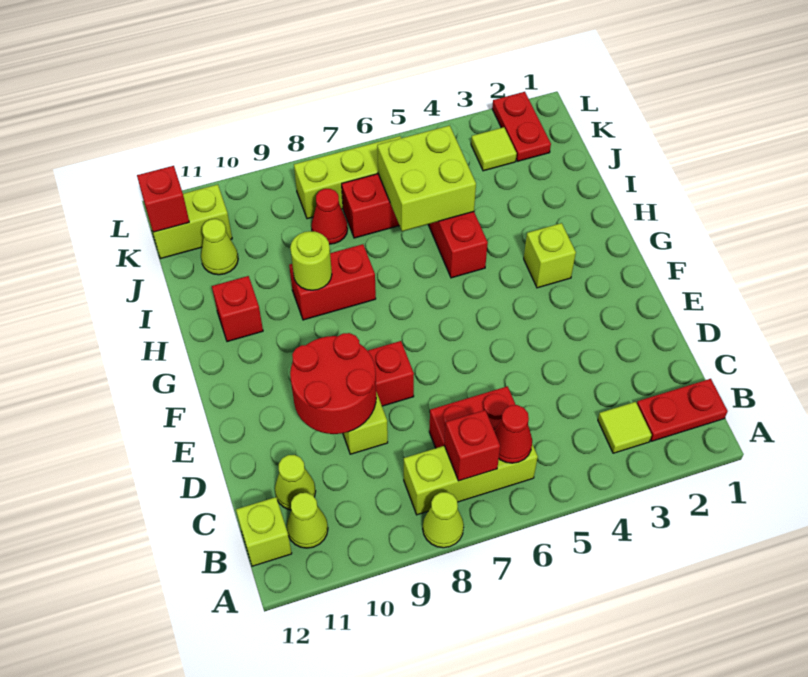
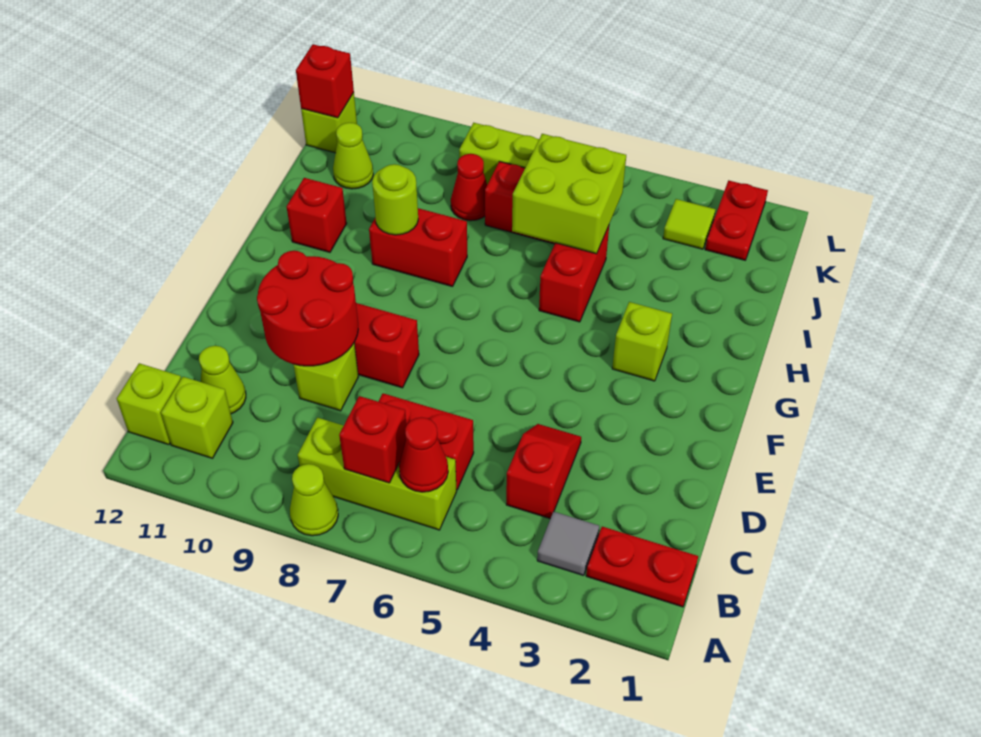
lime 1x1 tile [598,402,652,453] -> grey 1x1 tile [537,512,599,576]
lime 1x1 cone [287,493,328,548] -> lime 1x1 brick [161,377,233,458]
none -> red 1x2 slope [506,424,581,519]
lime 1x2 brick [148,184,232,259] -> lime 1x1 brick [301,93,357,153]

